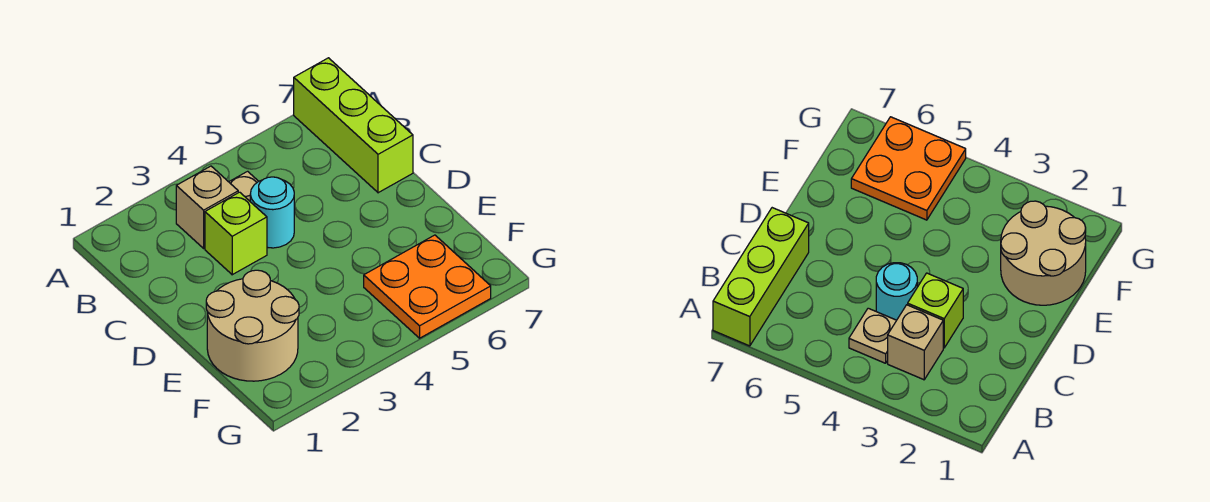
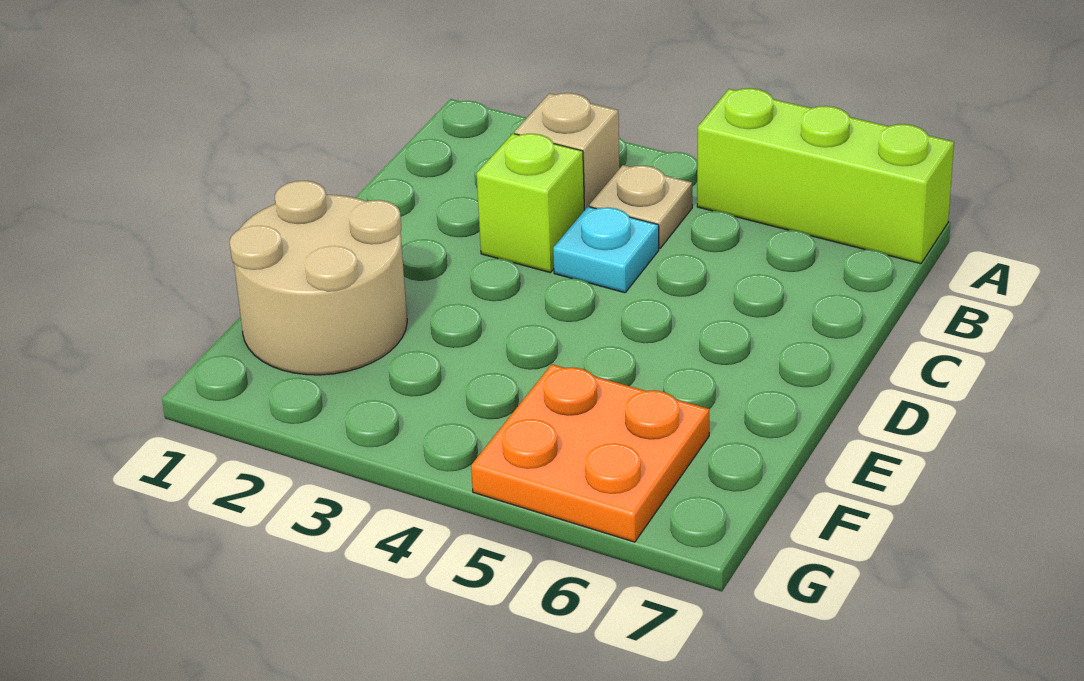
lime 1x3 brick [294,58,413,193] -> lime 1x3 brick turned to [697,88,954,264]
cyan 1x1 round brick [250,177,294,248] -> cyan 1x1 plate [553,207,659,293]

